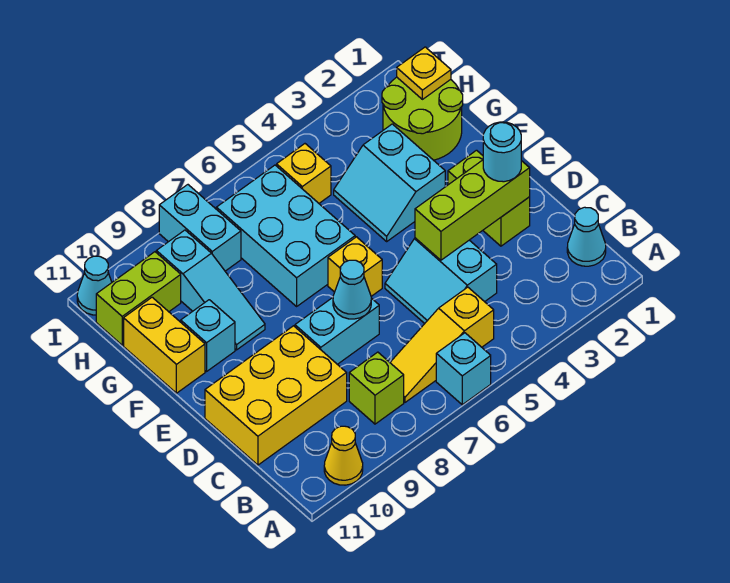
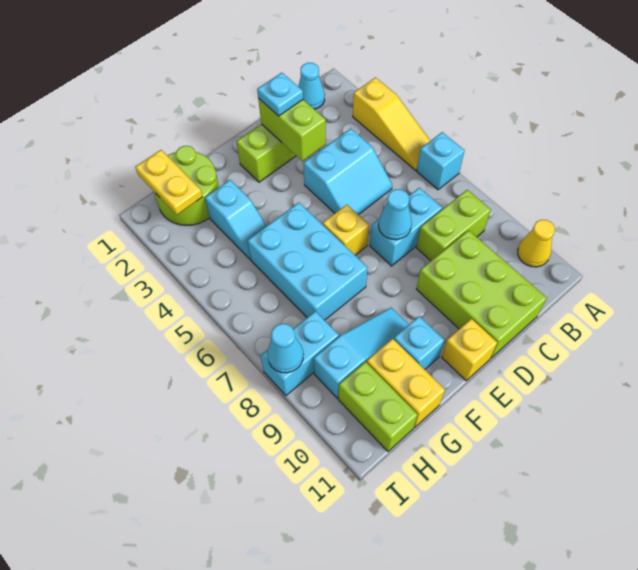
yellow 1x3 slope [390,287,494,402] -> yellow 1x3 slope moved to [353,77,430,170]
lime 1x1 brick [349,352,404,424] -> lime 1x2 brick [417,190,491,261]
yellow 2x3 brick [205,326,347,465] -> lime 2x3 brick [417,230,547,358]
lime 1x3 brick [415,160,530,260] -> lime 1x2 brick [258,98,326,161]
cyan 1x1 round brick [483,122,521,182] -> cyan 1x1 plate [257,73,303,116]
cyan 1x2 brick [295,298,379,364] -> cyan 1x2 brick turned to [370,188,442,266]
cyan 2x2 slope [334,124,445,241] -> cyan 1x2 slope [205,180,266,259]
cyan 2x3 brick [216,165,355,306] -> cyan 2x3 brick turned to [248,203,368,320]
yellow 1x2 brick [124,297,205,393] -> yellow 1x2 brick turned to [367,339,445,427]
yellow 1x1 plate [397,47,451,99] -> yellow 1x2 plate [135,150,202,215]
yellow 1x1 brick [277,144,331,203] -> yellow 1x1 brick moved to [442,319,497,381]
cyan 1x1 cone [77,256,112,315] -> cyan 1x1 cone moved to [267,324,303,373]

